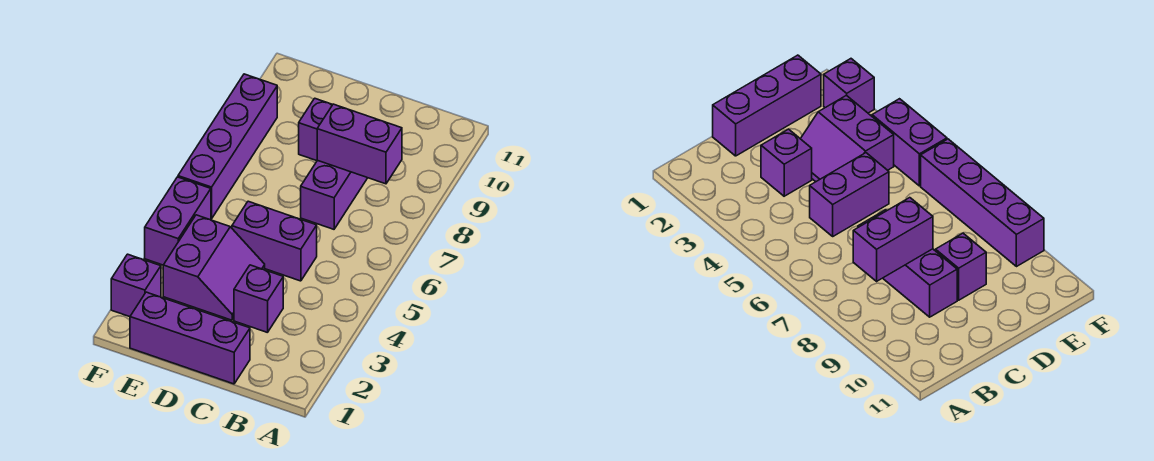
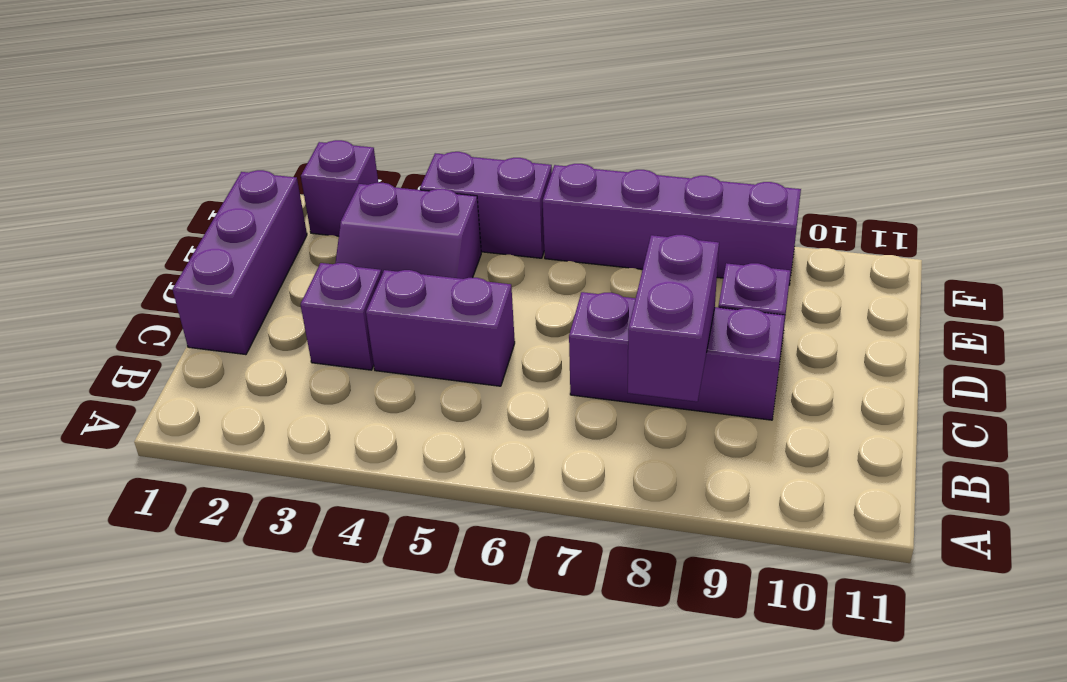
purple 1x2 brick [232,201,317,281] -> purple 1x2 brick turned to [366,270,515,386]

